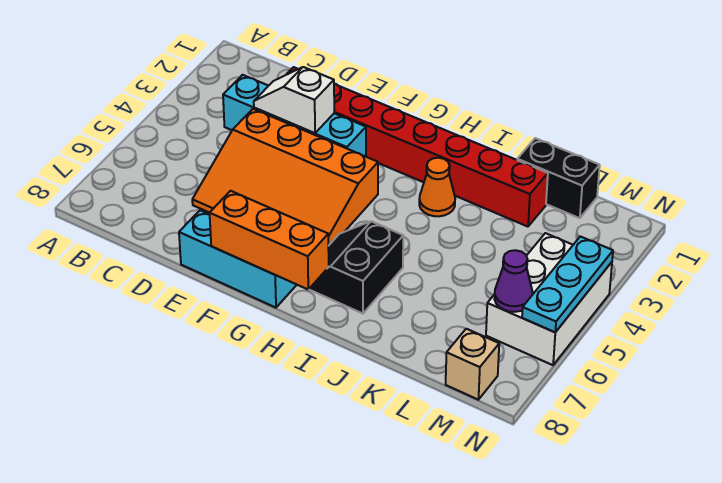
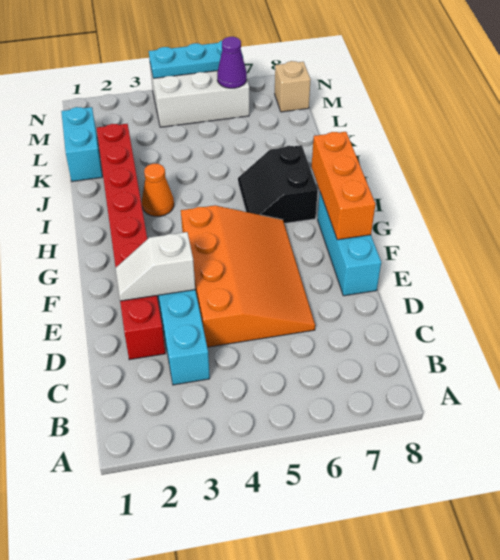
white 1x2 slope [254,67,334,133] -> white 1x2 slope turned to [115,232,195,301]
black 2x2 slope [309,221,403,314] -> black 2x2 slope turned to [238,145,318,223]
black 1x2 brick [517,138,600,218] -> cyan 1x2 brick [61,107,102,181]

